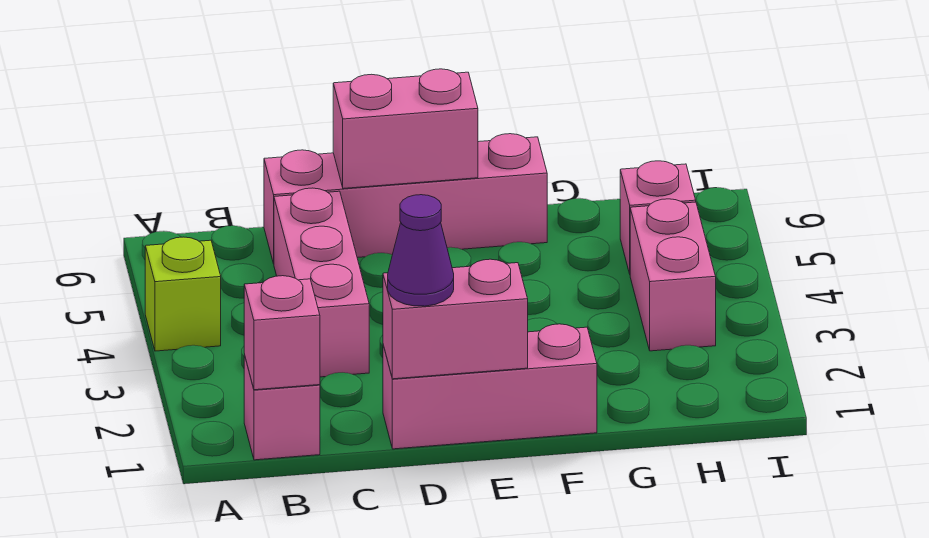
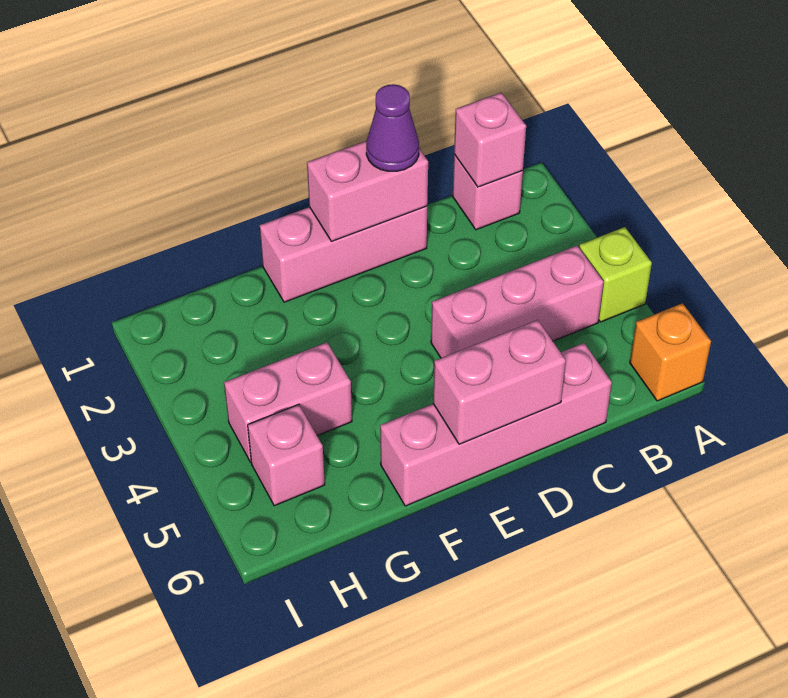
none -> orange 1x1 brick [630,303,711,401]
pink 1x3 brick [274,188,369,377] -> pink 1x3 brick turned to [431,246,604,358]
pink 1x2 brick [630,199,716,351] -> pink 1x2 brick turned to [224,342,352,462]

